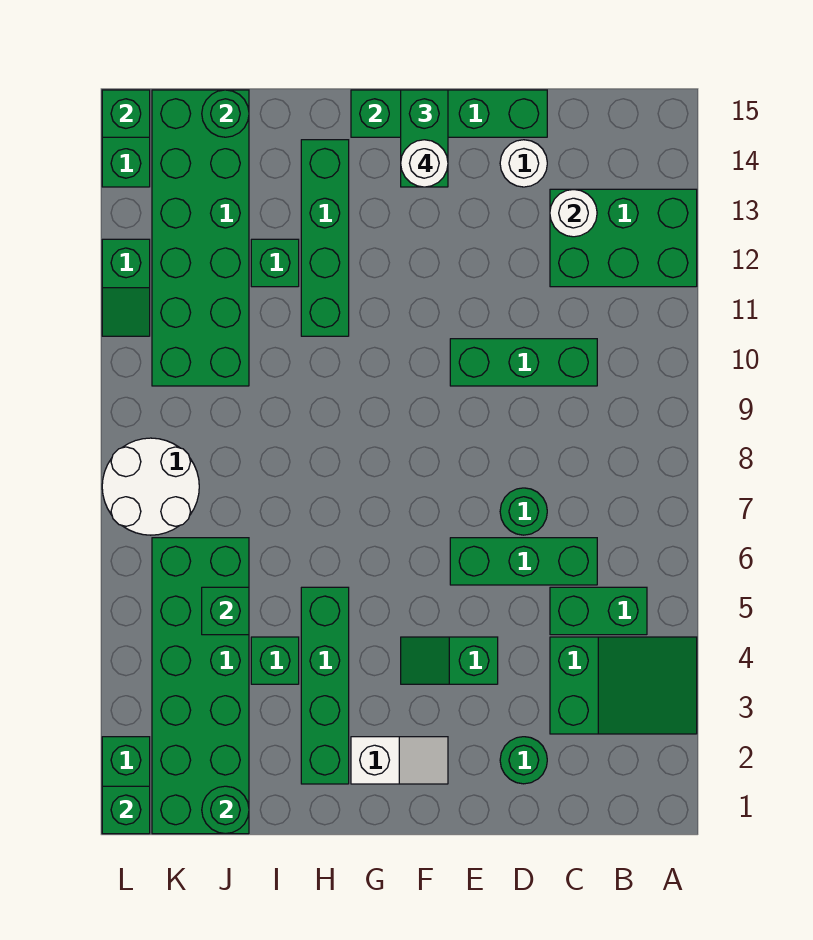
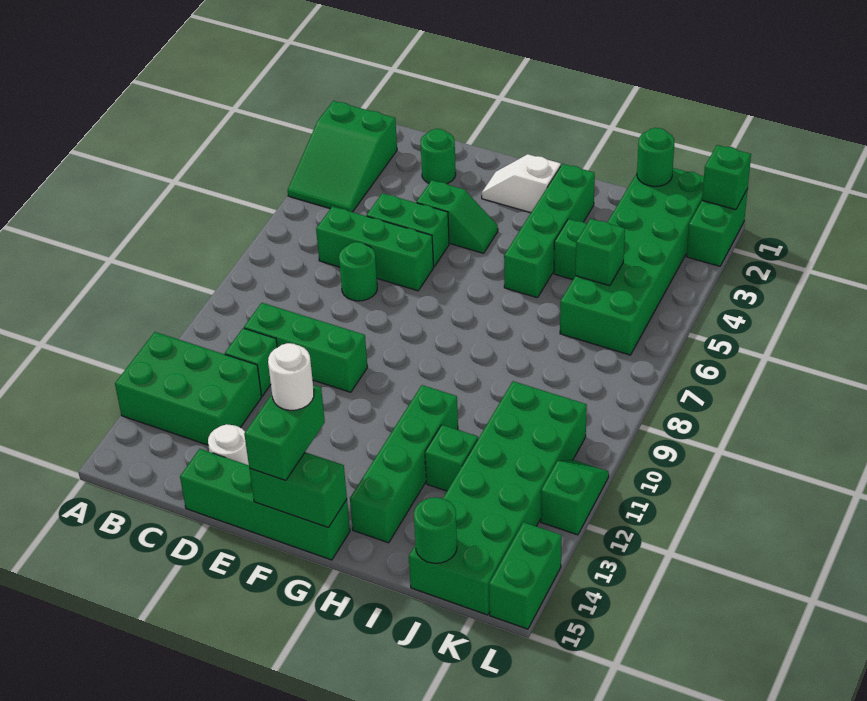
green 2x3 slope [550,637,697,734] -> green 2x3 slope turned to [288,101,397,212]
green 1x2 brick [550,587,647,635] -> green 1x2 brick moved to [367,193,449,267]
white 1x1 round brick [550,189,597,237] -> none
white 2x2 round brick [102,438,199,535] -> none
green 1x1 brick [102,90,150,137] -> green 1x1 brick moved to [225,328,277,396]

